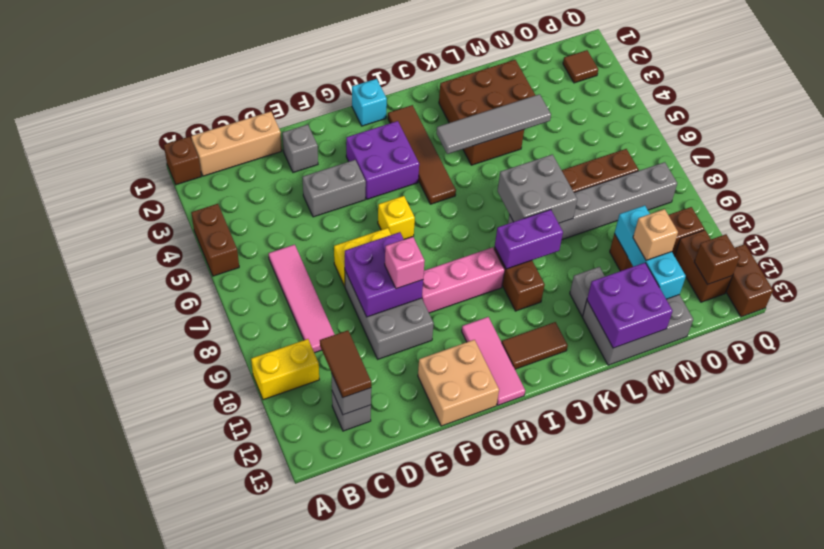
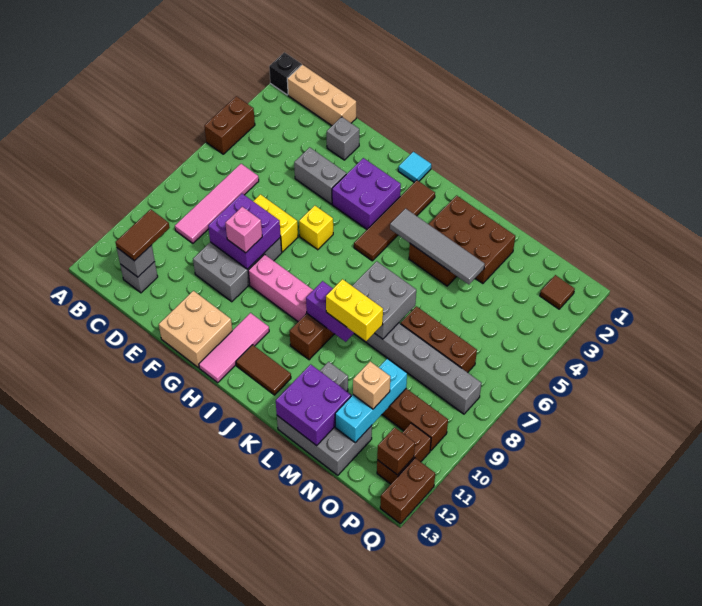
brown 1x1 brick [164,136,201,185] -> black 1x1 brick [269,52,302,95]
yellow 1x2 brick [251,339,319,400] -> yellow 1x2 brick moved to [326,279,383,341]
cyan 1x1 brick [352,79,387,126] -> cyan 1x1 tile [398,152,431,182]

